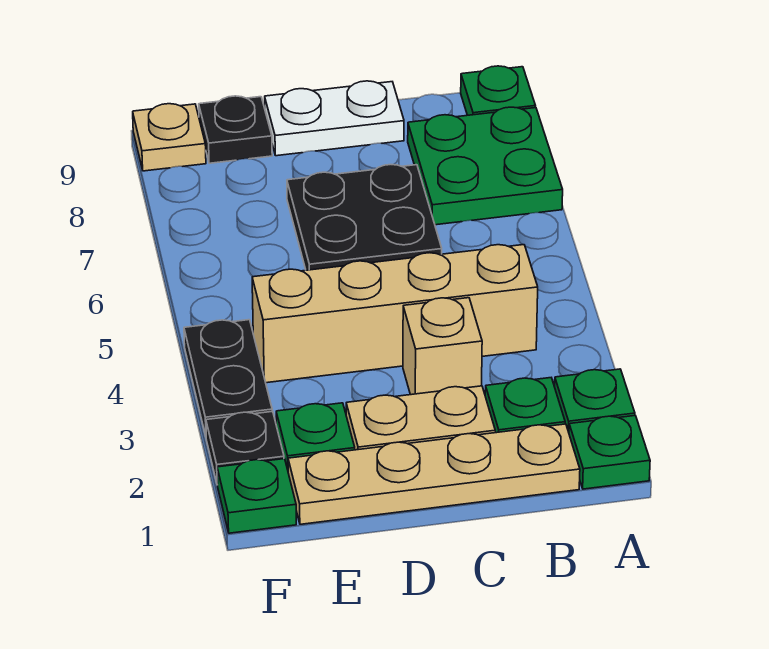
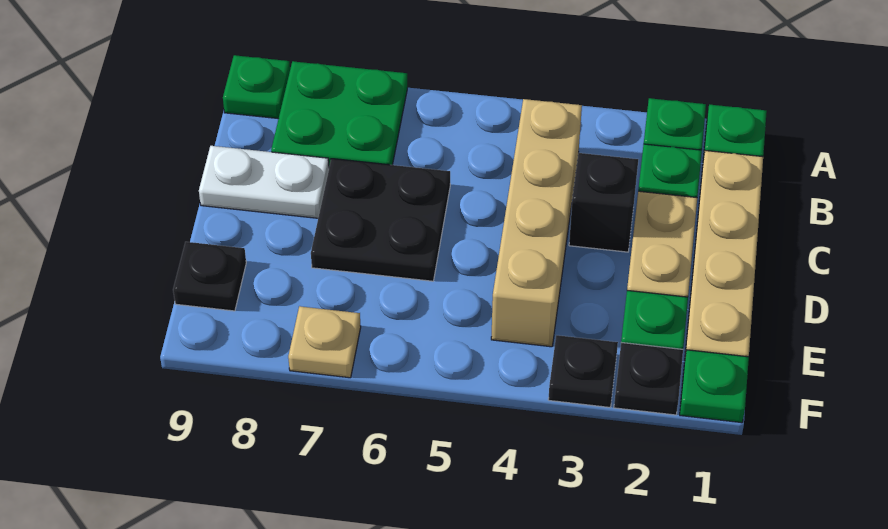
tan 1x1 brick [403,298,482,395] -> black 1x1 brick [569,153,638,252]
white 1x2 plate [265,81,404,156] -> white 1x2 plate turned to [199,146,329,218]
black 1x2 plate [184,320,272,436] -> black 1x1 plate [548,335,618,407]
tan 1x1 plate [133,104,206,171] -> tan 1x1 plate moved to [288,306,361,378]

